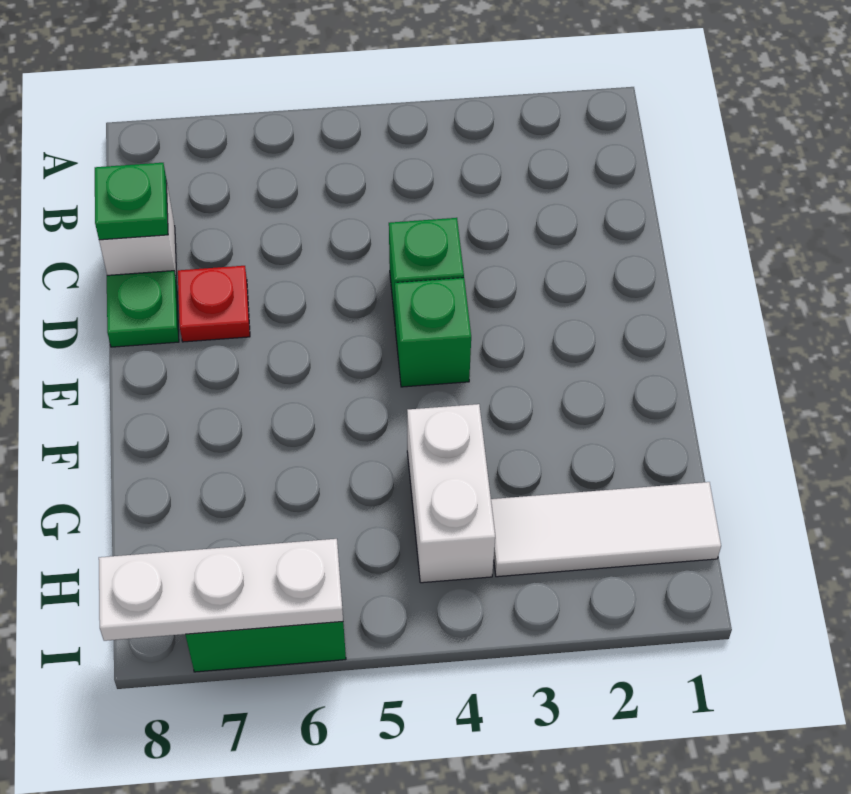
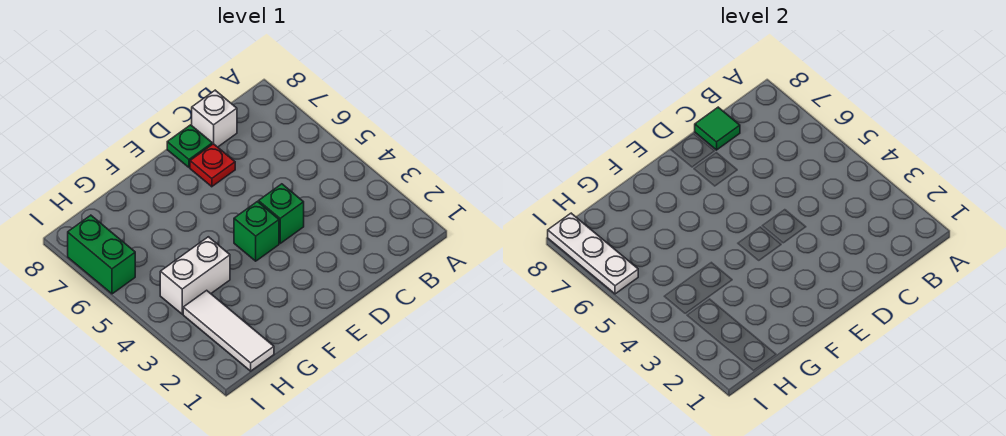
green 1x1 plate [95,163,168,240] -> green 1x1 tile [695,107,740,150]

